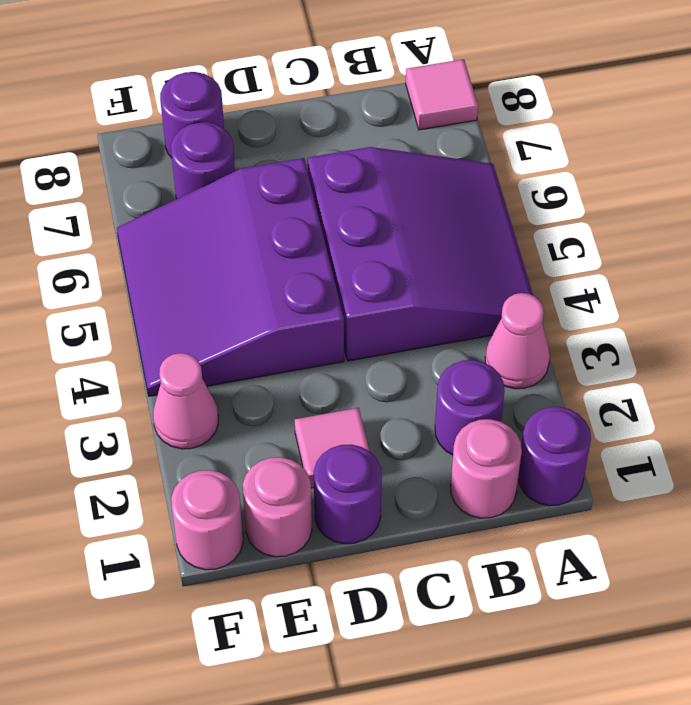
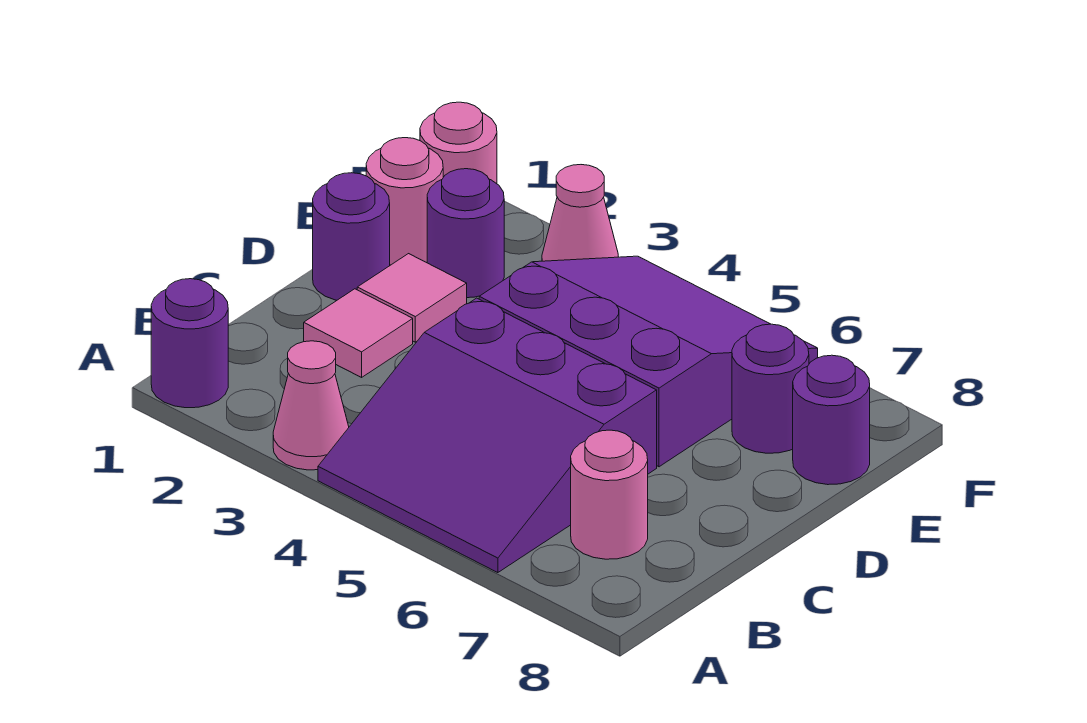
pink 1x1 tile [406,59,478,130] -> pink 1x1 tile moved to [304,289,413,377]
pink 1x1 round brick [451,419,522,518] -> pink 1x1 round brick moved to [571,430,648,559]
purple 1x1 round brick [435,360,505,455] -> purple 1x1 round brick moved to [427,169,504,298]

